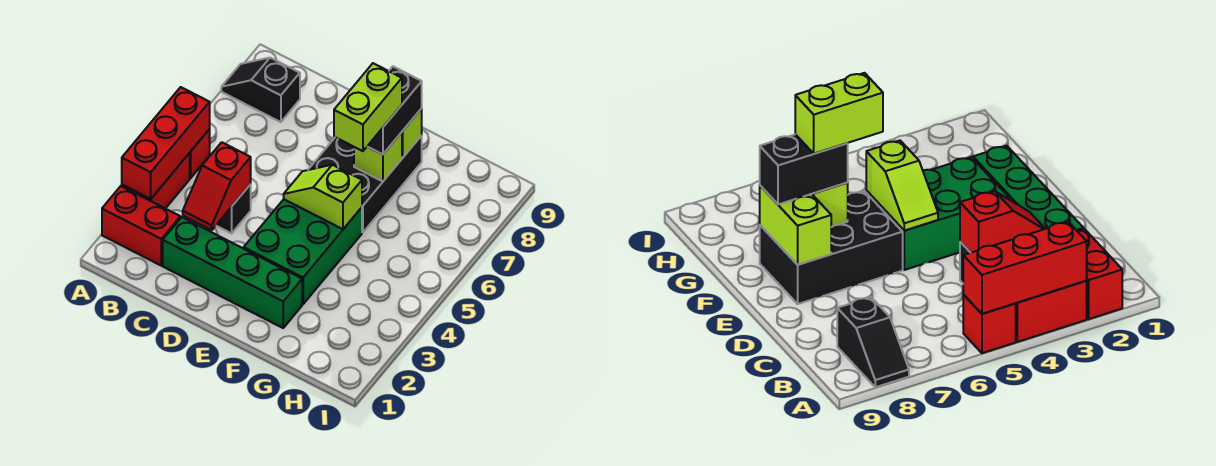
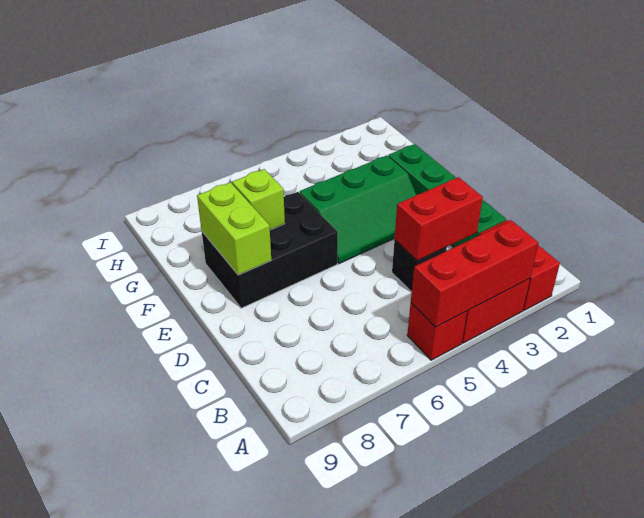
black 1x2 slope [221,58,300,122] -> none
red 1x2 slope [183,142,251,230] -> red 1x2 brick [395,177,483,261]
green 2x3 brick [244,199,362,304] -> green 2x3 slope [300,155,416,264]
lime 1x2 slope [284,165,362,229] -> none
lime 1x2 brick [334,63,402,151] -> none
black 1x2 brick [367,67,422,155] -> none

